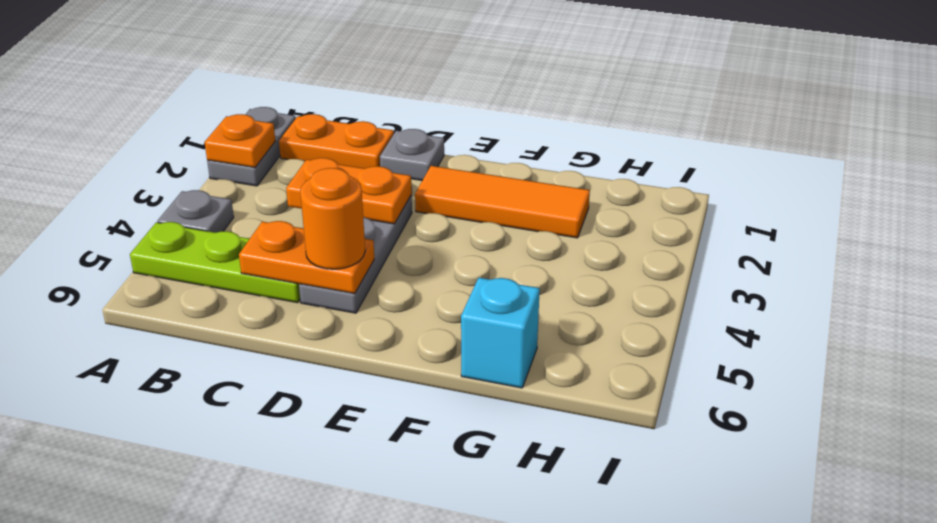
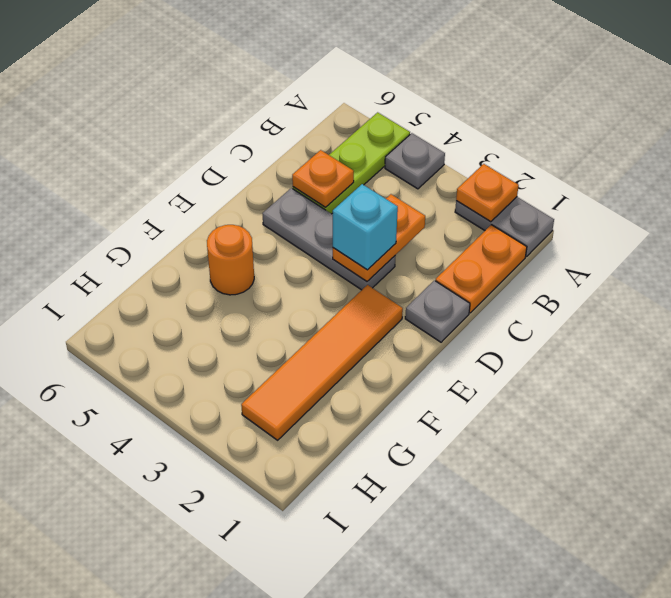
orange 1x2 plate [239,221,374,294] -> orange 1x1 plate [292,150,354,207]
orange 1x1 round brick [300,168,365,269] -> orange 1x1 round brick moved to [207,225,254,295]
orange 1x3 tile [415,166,590,238] -> orange 1x4 tile [241,285,403,440]
cyan 1x1 brick [461,278,540,388] -> cyan 1x1 brick moved to [333,184,398,270]

